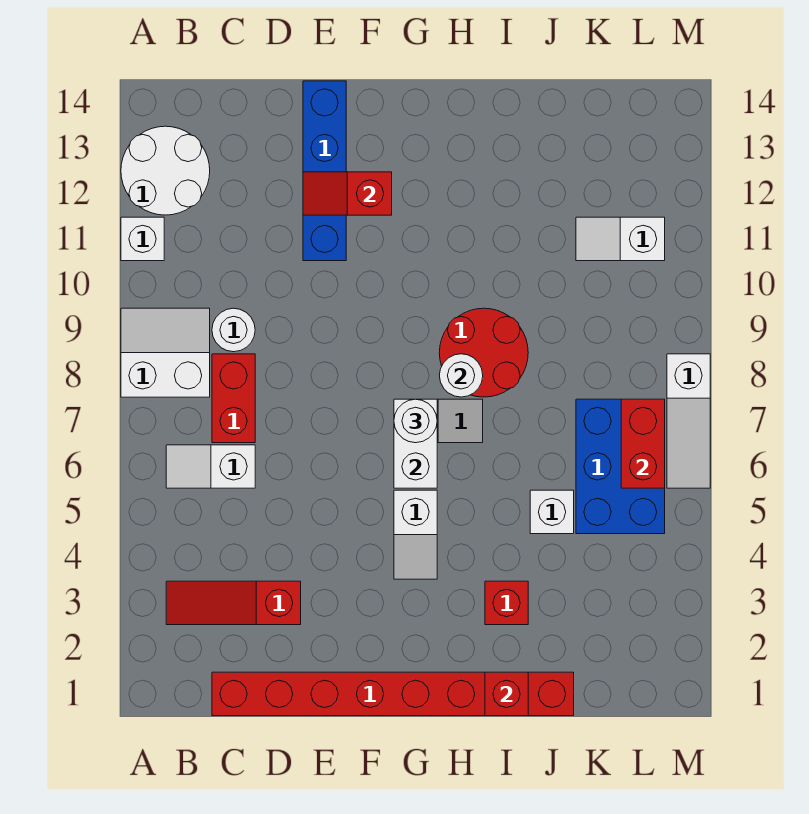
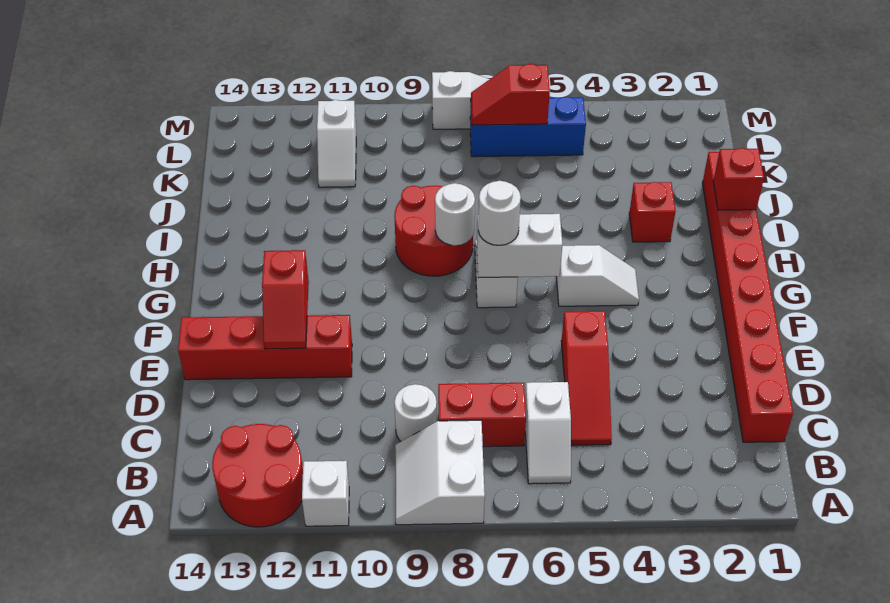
white 2x2 round brick [121,126,210,215] -> red 2x2 round brick [212,424,303,527]
red 1x3 slope [166,581,301,625] -> red 1x3 slope moved to [561,311,612,445]
blue 1x4 brick [303,81,346,261] -> red 1x4 brick [178,315,352,380]
white 1x1 brick [530,490,574,534] -> none
blue 2x3 brick [576,399,665,534] -> blue 1x3 brick [470,97,586,157]
red 1x2 brick [621,399,665,488] -> red 1x2 slope [471,64,550,125]

